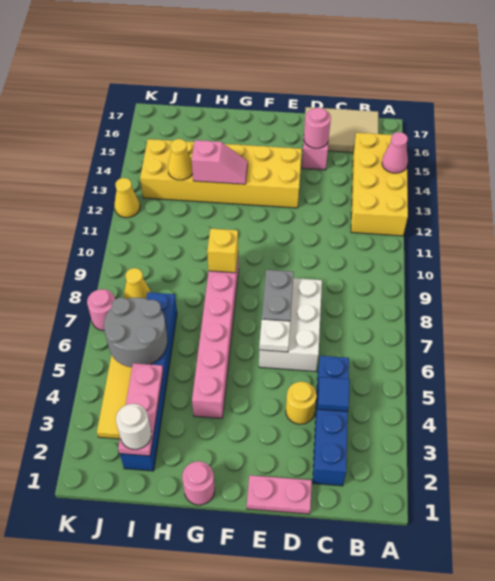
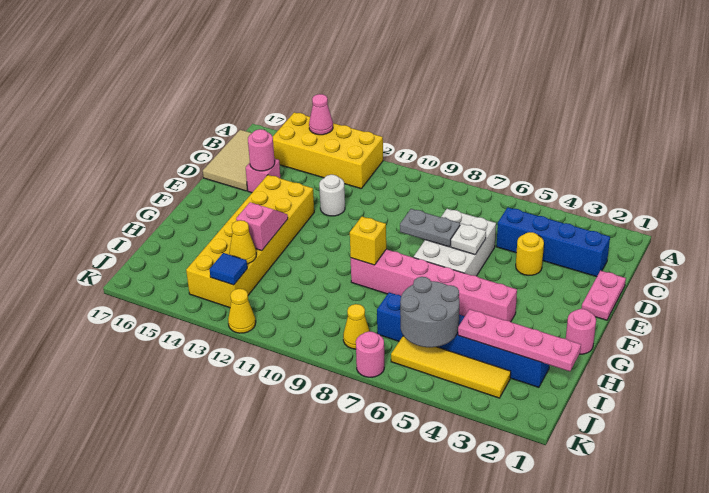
blue 1x1 tile [318,377,350,412] -> blue 1x1 tile moved to [210,253,247,285]
white 2x3 brick [259,278,322,372] -> white 2x3 brick turned to [414,209,496,276]
pink 1x3 plate [118,363,163,456] -> pink 1x4 plate [458,309,581,371]
white 1x1 round brick [116,404,151,449] -> white 1x1 round brick moved to [319,175,345,216]

